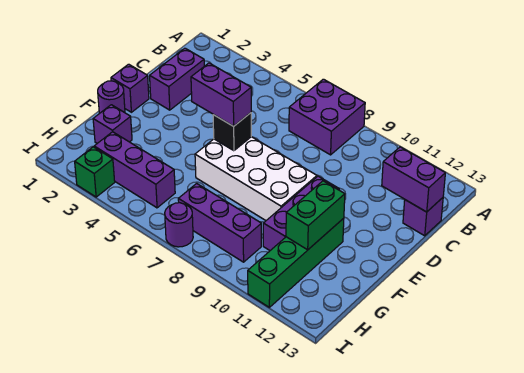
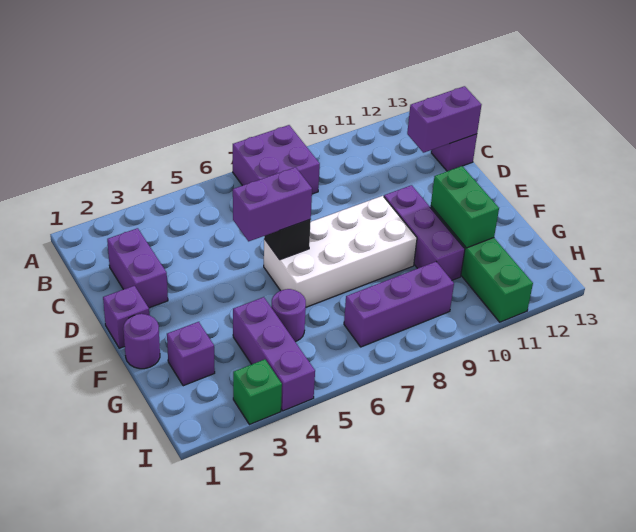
purple 1x3 brick [94,132,175,208] -> purple 1x3 brick turned to [233,297,315,411]
purple 1x1 round brick [165,203,193,247] -> purple 1x1 round brick moved to [271,289,306,342]

